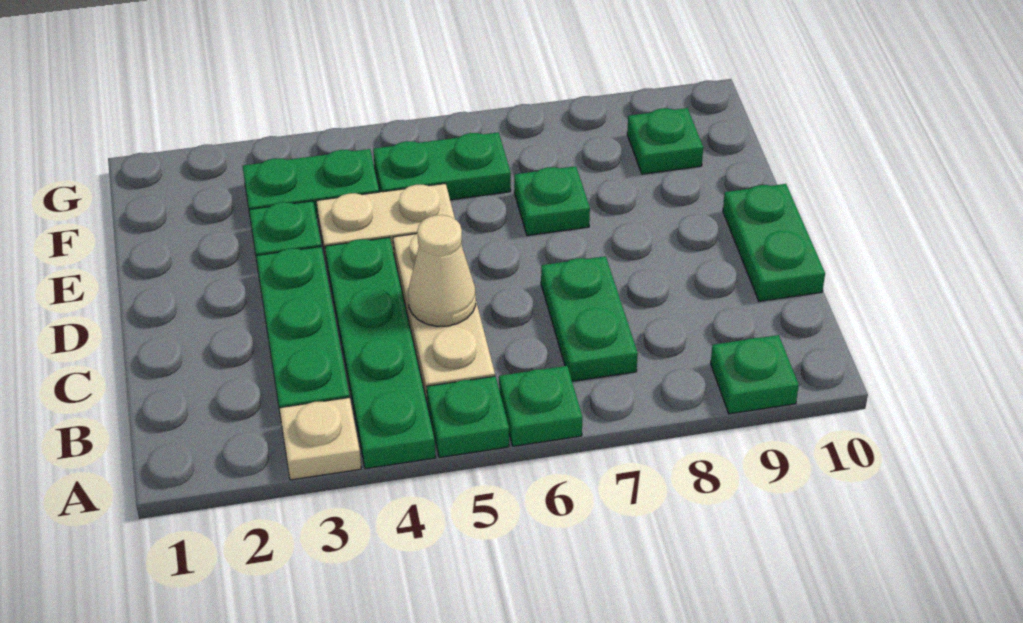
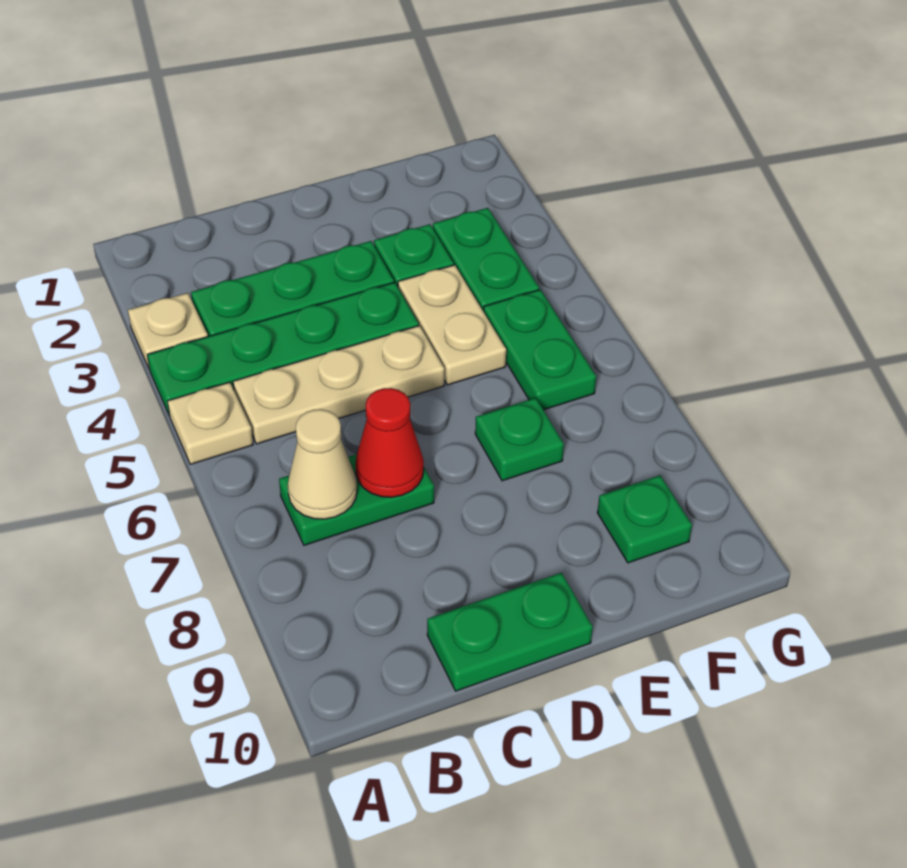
green 1x1 plate [427,376,509,458] -> tan 1x1 plate [168,382,253,464]
green 1x1 plate [499,366,583,446] -> none
green 1x1 plate [710,335,799,414] -> none
tan 1x1 cone [408,215,476,326] -> tan 1x1 cone moved to [288,409,357,519]
none -> red 1x1 cone [355,388,424,497]

